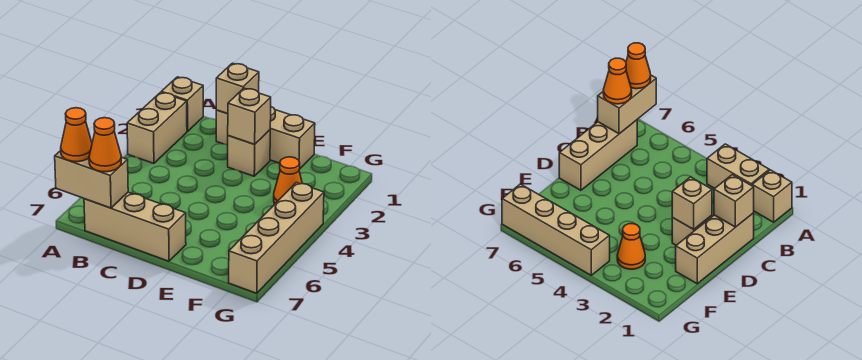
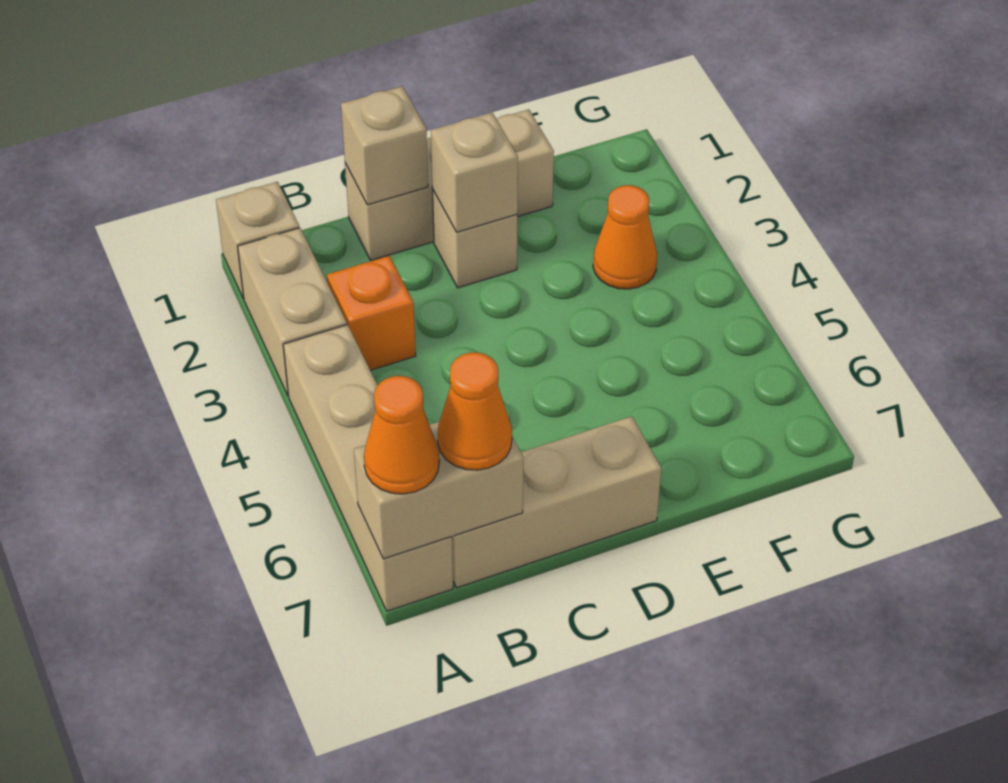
none -> orange 1x1 brick [327,256,416,370]
tan 1x4 brick [229,183,324,293] -> tan 1x4 brick moved to [283,325,453,611]

